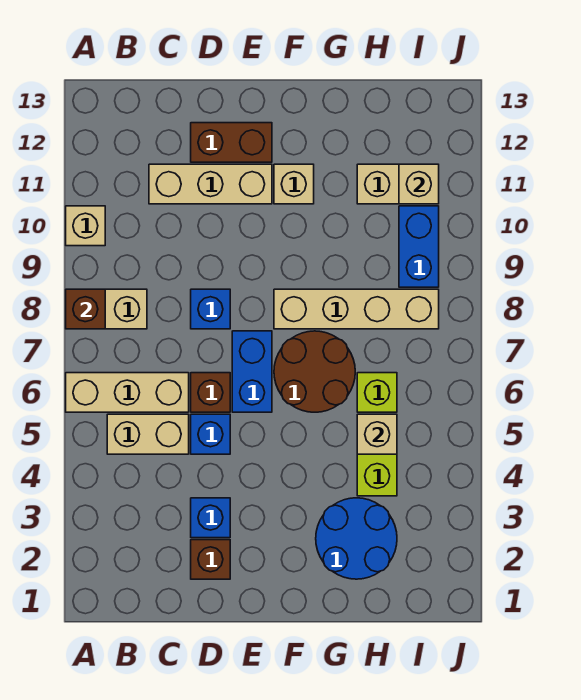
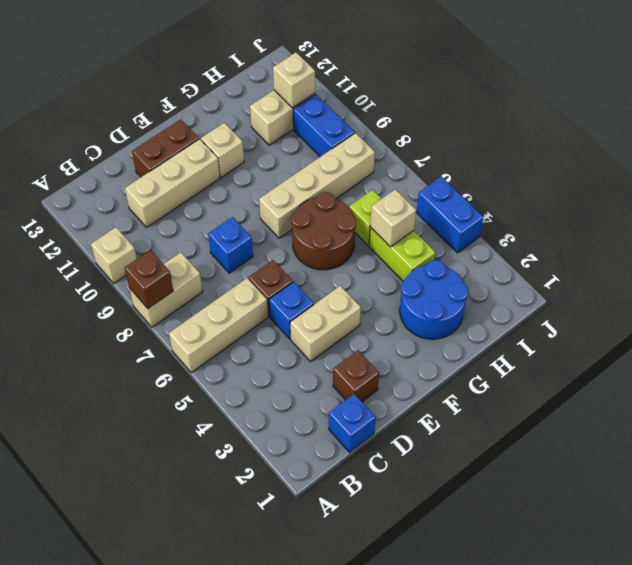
tan 1x2 brick [107,414,189,454] -> tan 1x2 brick moved to [290,286,361,361]
blue 1x1 brick [191,498,230,538] -> blue 1x1 brick moved to [329,394,376,452]
blue 1x2 brick [232,331,272,412] -> blue 1x2 brick moved to [417,176,483,253]

